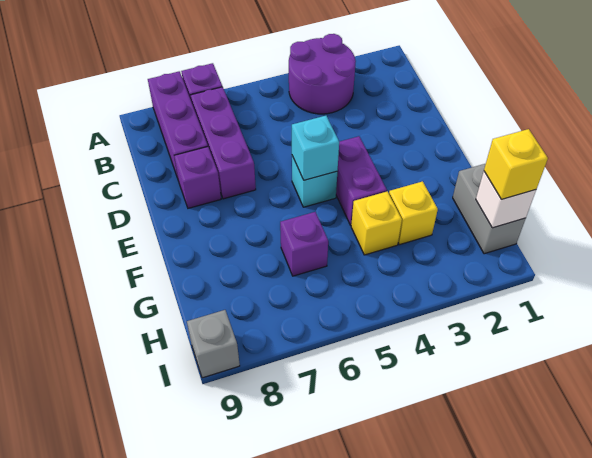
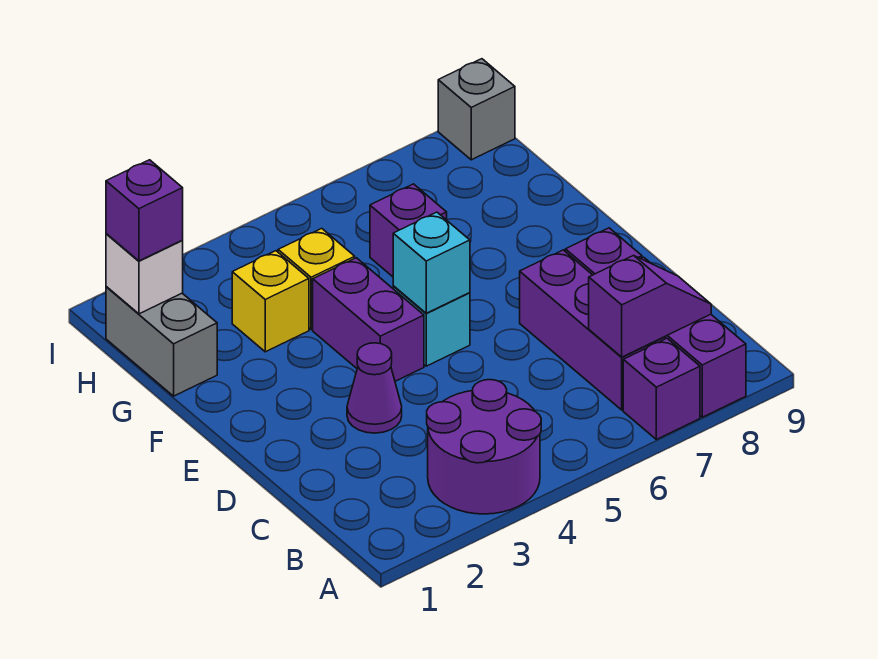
none -> purple 1x2 slope [589,255,711,357]
none -> purple 1x1 cone [347,343,402,433]
yellow 1x1 brick [484,129,548,199] -> purple 1x1 brick [106,160,183,261]

